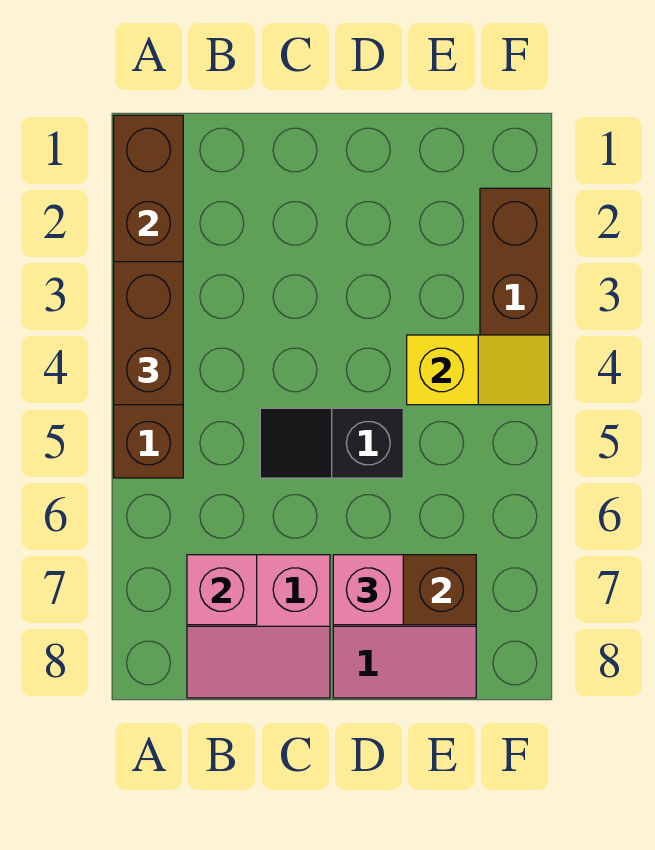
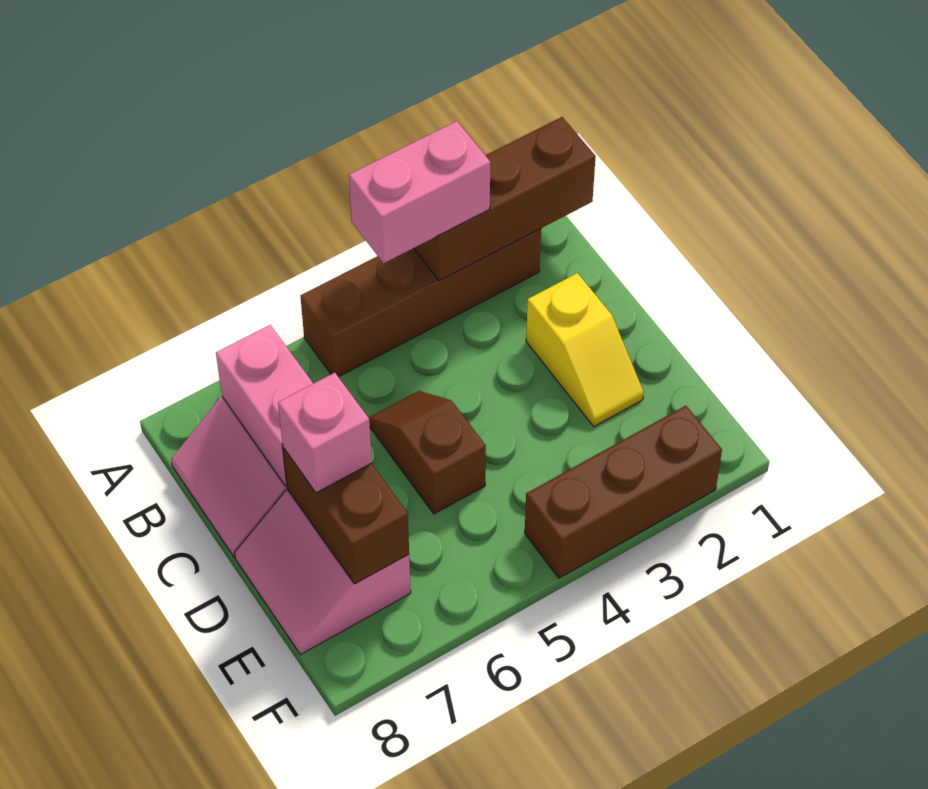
brown 1x2 brick [114,262,183,405] -> pink 1x2 brick [349,121,490,263]
pink 1x1 brick [187,555,257,625] -> pink 1x2 brick [216,325,313,486]
black 1x2 slope [260,408,403,478] -> brown 1x2 slope [368,391,486,514]
yellow 1x2 slope [407,335,550,405] -> yellow 1x2 slope moved to [526,273,644,426]

